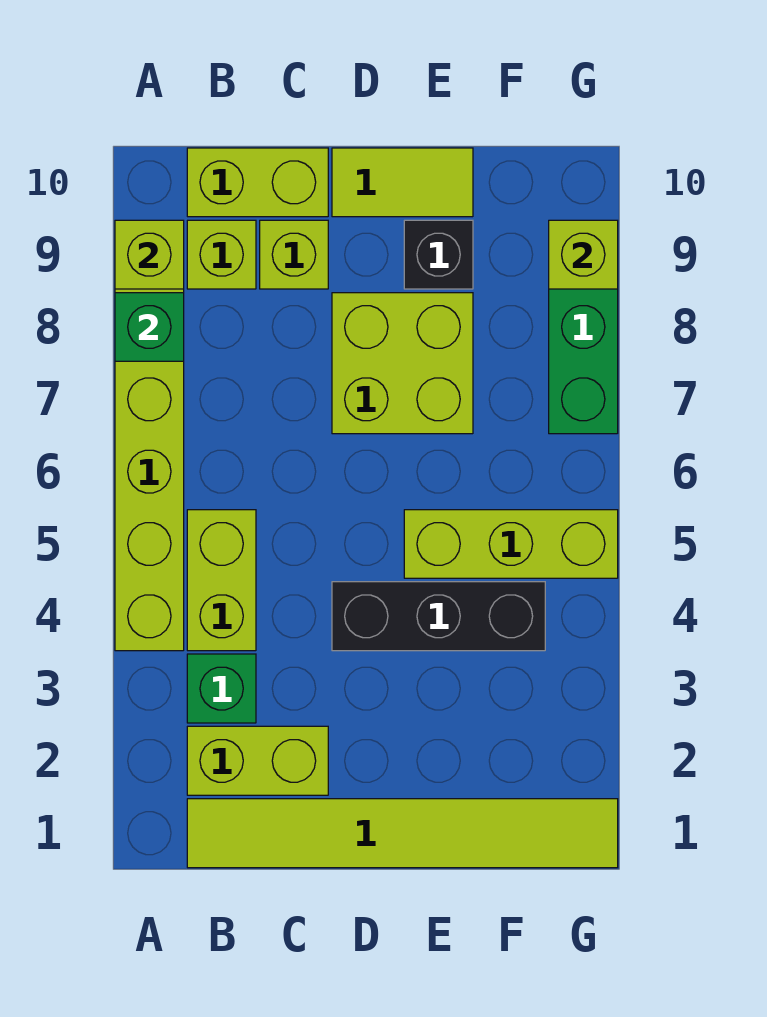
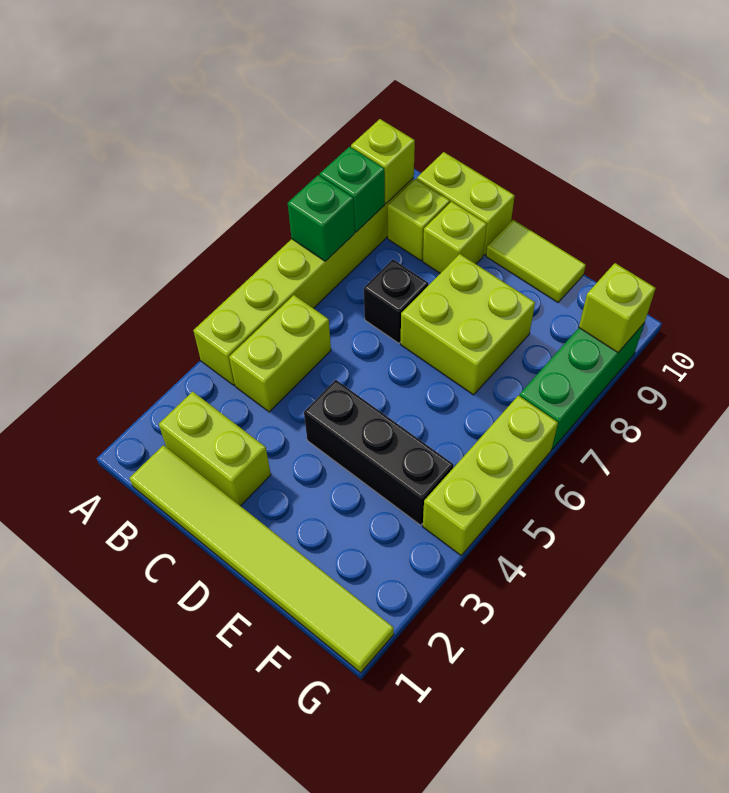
green 1x1 brick [187,654,256,723] -> green 1x1 brick moved to [288,175,355,261]
lime 1x3 brick [404,510,618,578] -> lime 1x3 brick turned to [423,396,558,555]
black 1x1 brick [404,220,473,289] -> black 1x1 brick moved to [364,259,428,343]

